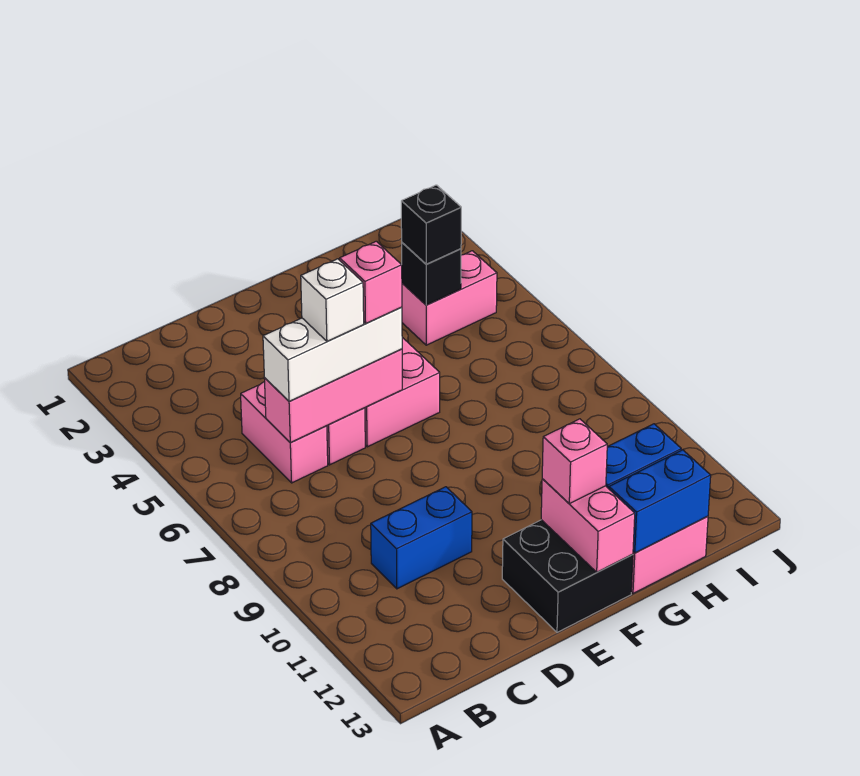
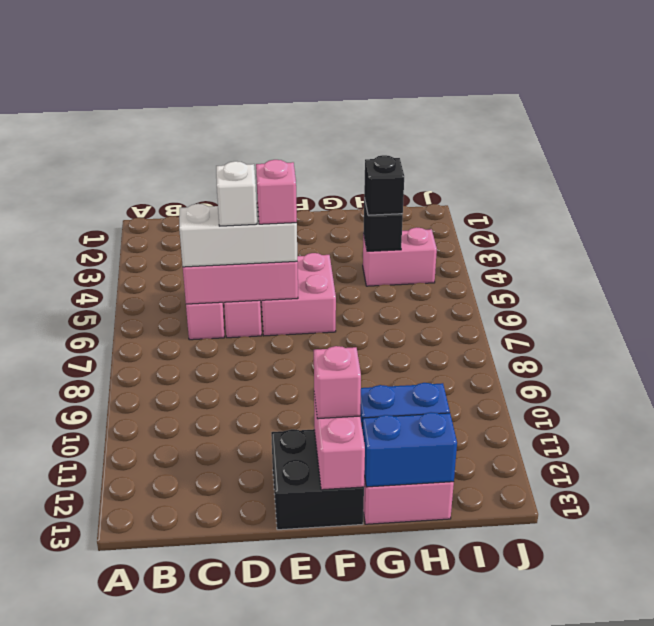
blue 1x2 brick [371,487,472,589] -> none

